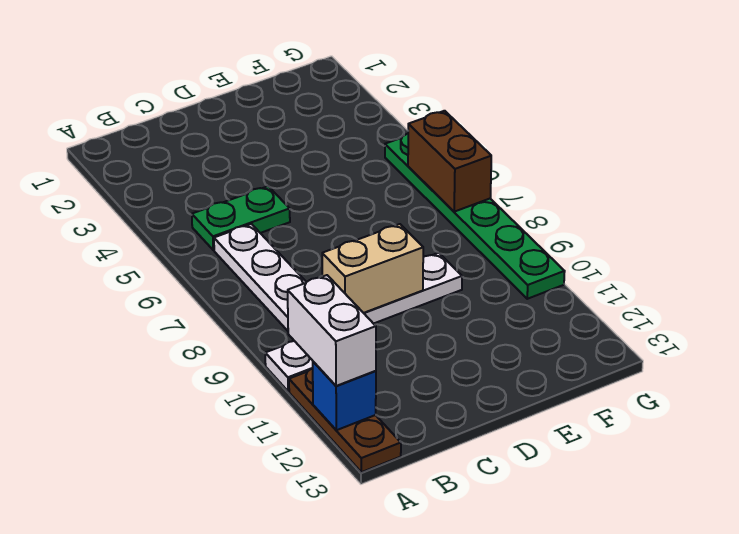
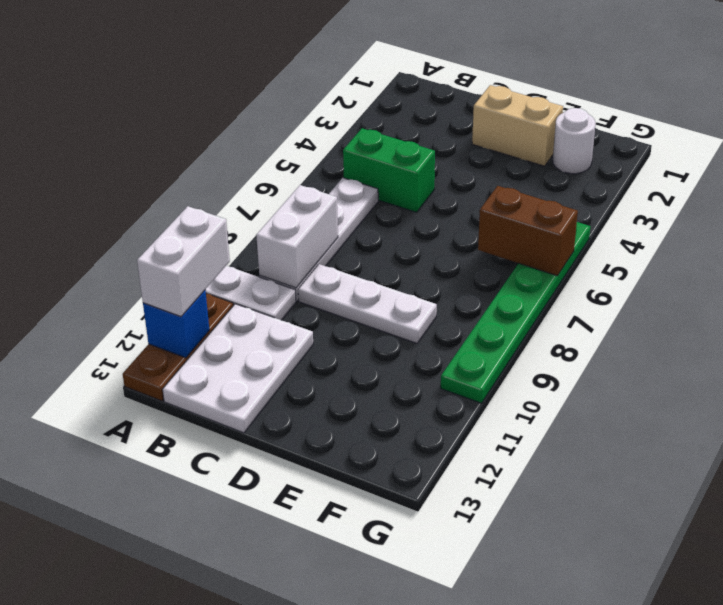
green 1x2 plate [192,186,290,250] -> green 1x2 brick [343,128,435,212]
none -> white 1x2 brick [256,185,338,288]
none -> white 2x3 plate [163,304,313,433]
tan 1x2 brick [322,224,423,313] -> tan 1x2 brick moved to [472,85,563,166]
none -> white 1x1 round brick [553,108,596,174]
brown 1x2 brick [408,111,491,212] -> brown 1x2 brick turned to [478,186,578,276]

